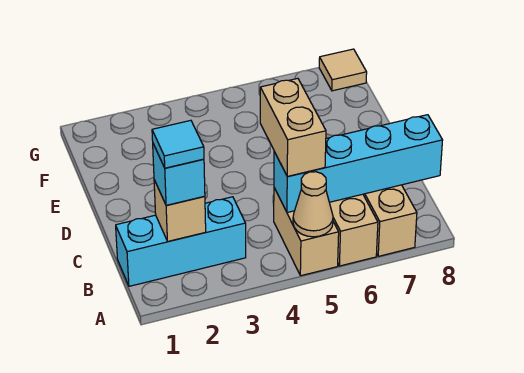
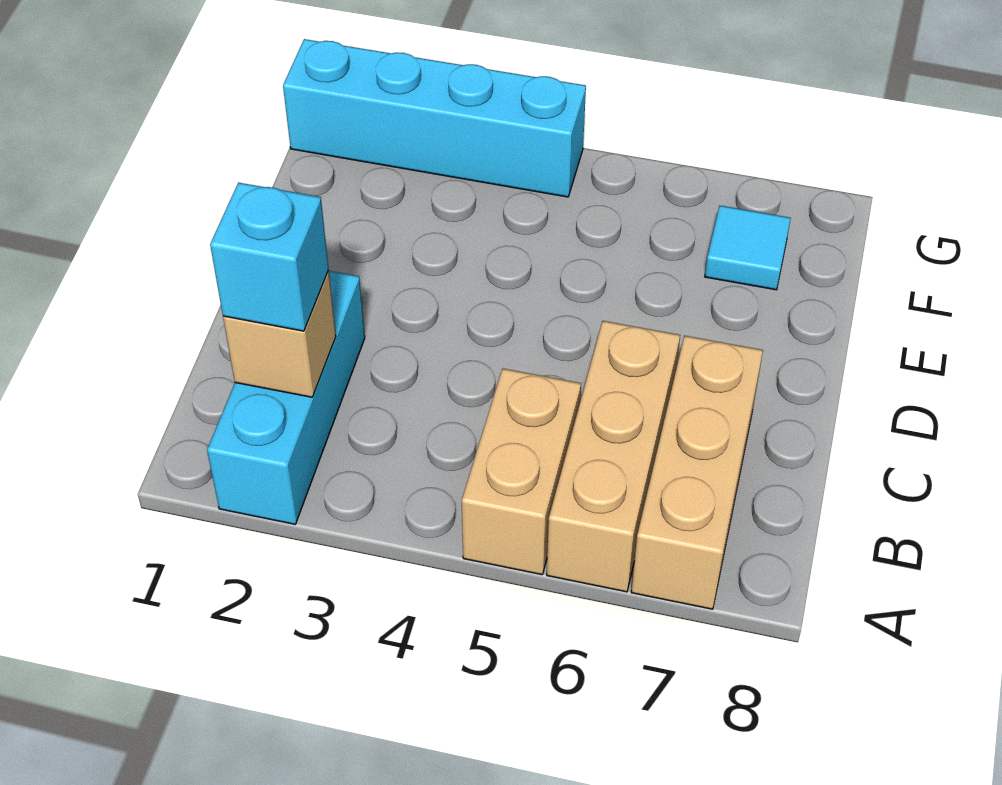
tan 1x1 cone [293,172,333,237] -> none
cyan 1x3 brick [116,197,246,286] -> cyan 1x3 brick turned to [207,271,365,524]
cyan 1x1 tile [152,120,204,168] -> cyan 1x1 tile moved to [705,206,791,290]
cyan 1x4 brick [274,115,443,213] -> cyan 1x4 brick moved to [283,39,586,197]
tan 1x2 brick [260,78,326,176] -> none
tan 1x1 tile [319,49,367,91] -> none

